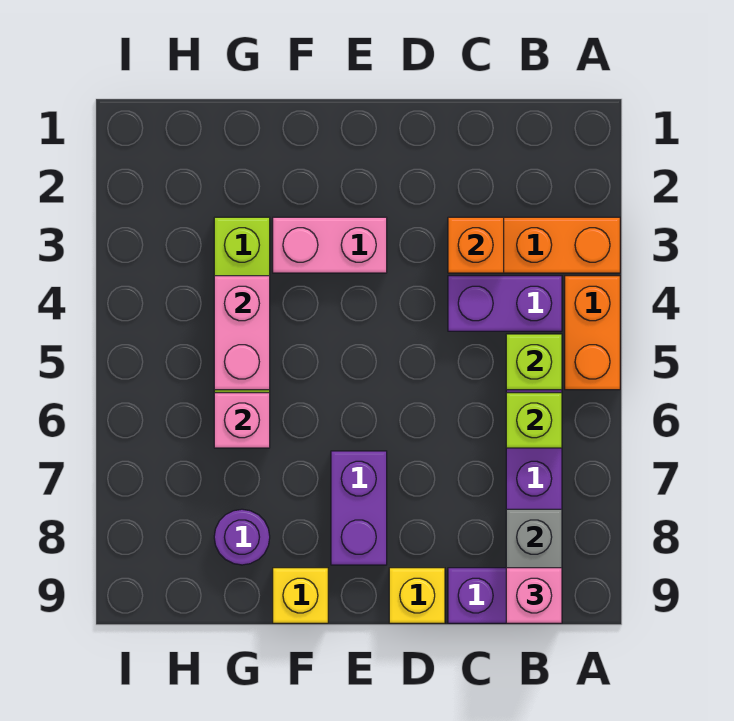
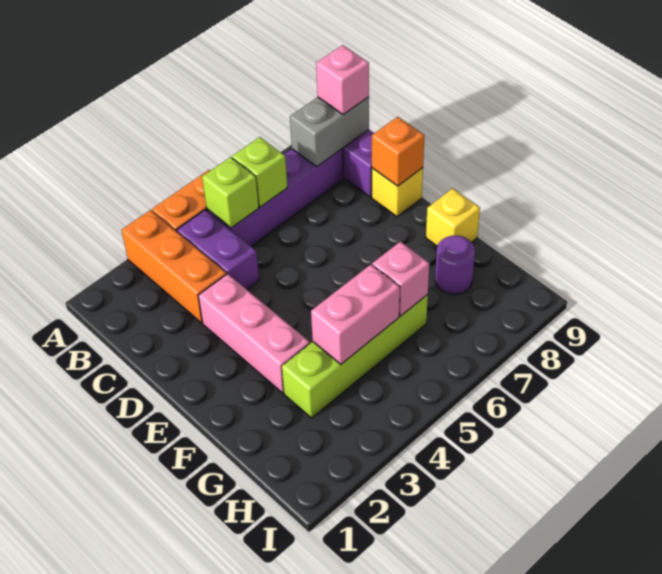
orange 1x1 brick [448,217,504,273] -> orange 1x1 brick moved to [372,117,424,186]
pink 1x2 brick [273,217,387,273] -> pink 1x3 brick [198,274,310,393]
purple 1x2 brick [331,451,387,565] -> none

